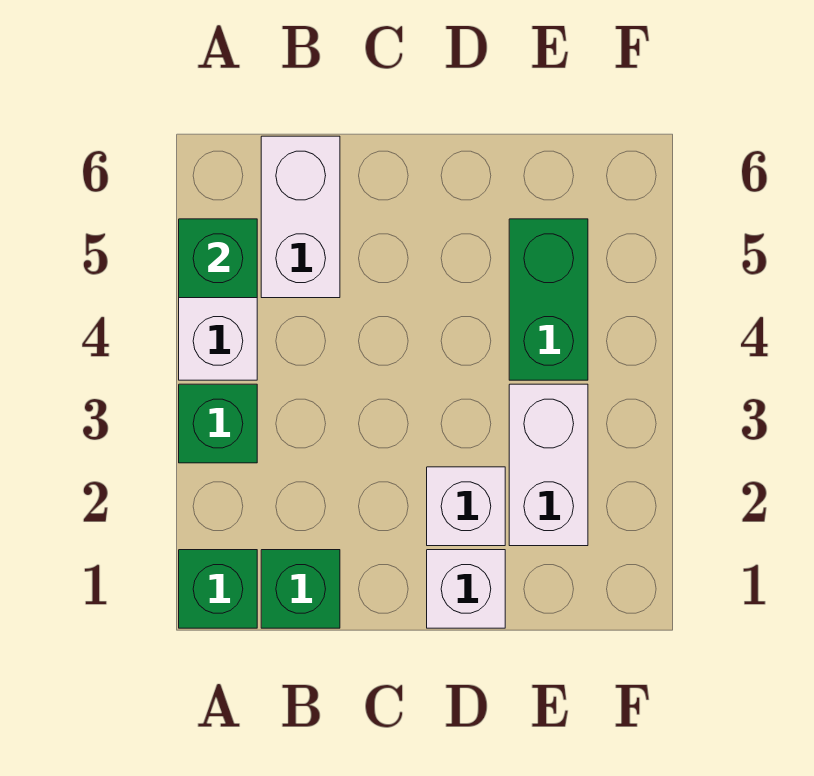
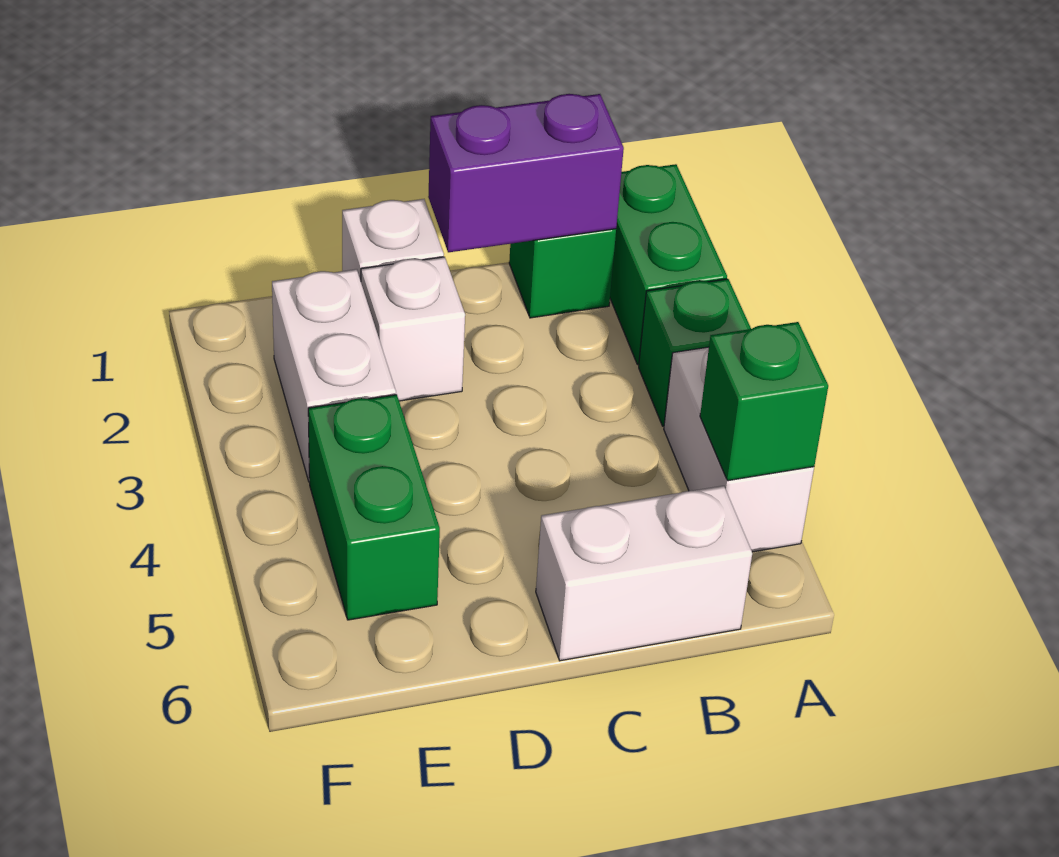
green 1x1 brick [179,550,257,628] -> green 1x2 brick [610,164,727,365]
none -> purple 1x2 brick [428,94,624,252]
white 1x2 brick [261,136,340,298] -> white 1x2 brick turned to [536,486,752,661]

